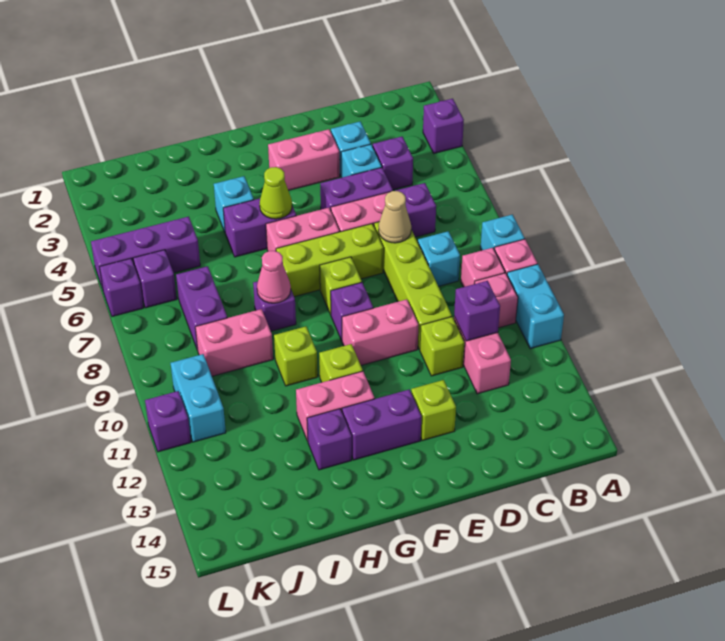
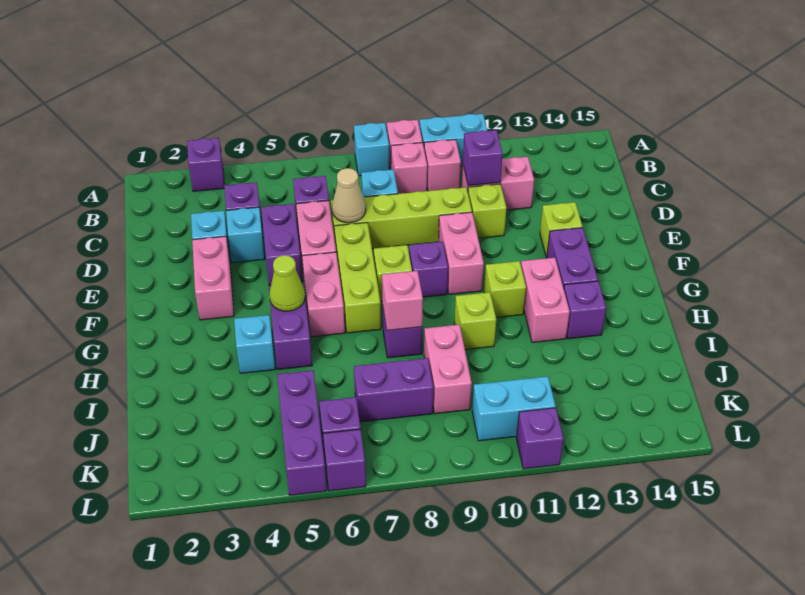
pink 1x1 cone [257,251,291,303] -> pink 1x1 brick [382,271,423,330]

